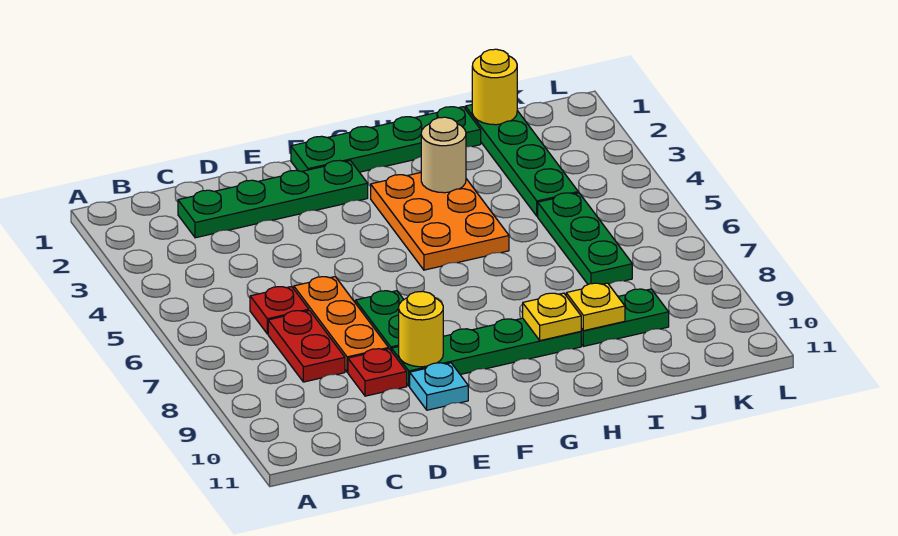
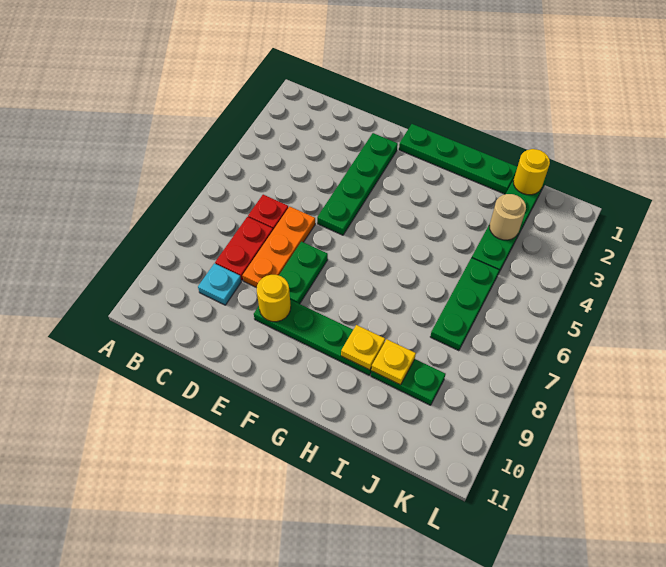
green 1x4 plate [178,161,368,238] -> green 1x4 plate turned to [317,133,398,235]
red 1x1 plate [348,349,407,396] -> none
cyan 1x1 plate [410,363,468,410] -> cyan 1x1 plate moved to [198,263,241,305]
orange 2x3 plate [371,173,509,270] -> none
tan 1x1 round brick [421,117,466,193] -> tan 1x1 round brick moved to [489,194,526,240]

